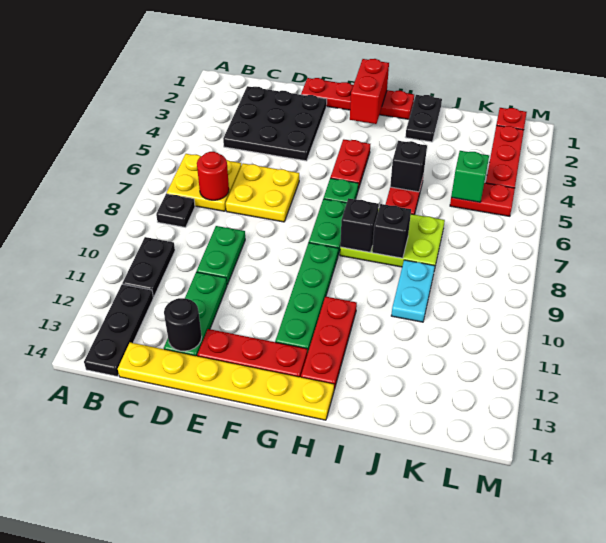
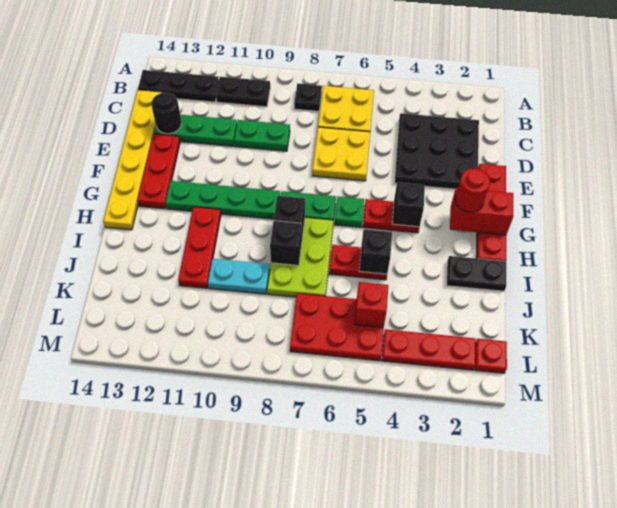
red 1x1 round brick [197,152,229,200] -> red 1x1 round brick moved to [455,169,490,212]
none -> black 1x1 brick [392,182,425,227]
red 1x3 plate [301,297,357,389] -> red 1x3 plate turned to [178,207,221,288]
red 1x2 plate [450,183,515,216] -> red 2x3 plate [290,293,383,361]
green 1x1 brick [451,151,489,202] -> red 1x1 brick [355,282,388,328]

